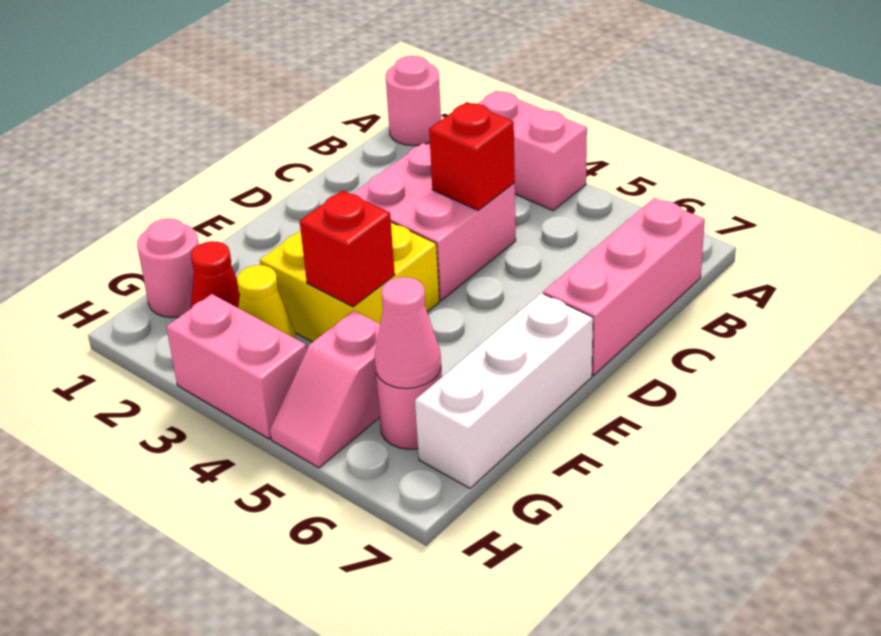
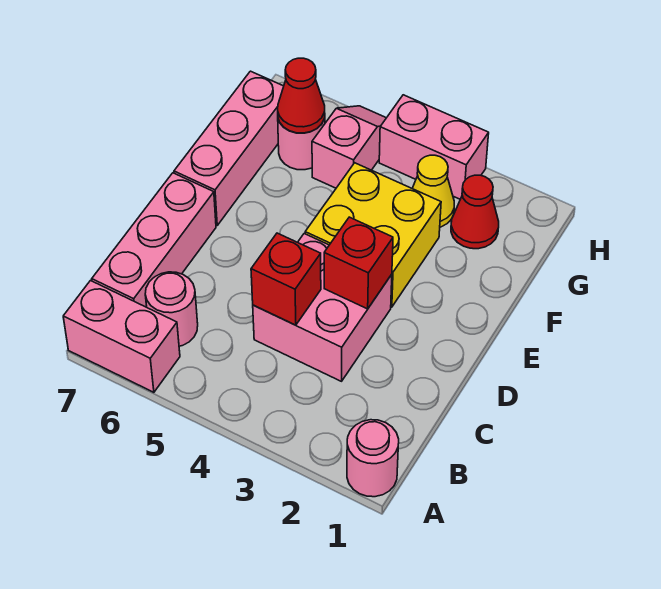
pink 1x2 brick [478,91,587,210] -> pink 1x2 brick moved to [63,281,180,392]
white 1x3 brick [415,293,593,488] -> pink 1x3 brick [174,71,284,225]
red 1x1 brick [300,190,395,307] -> red 1x1 brick moved to [324,217,393,309]
pink 1x1 round brick [137,219,199,318] -> pink 1x1 round brick moved to [145,272,198,346]
pink 1x1 cone [374,277,441,389] -> red 1x1 cone [278,58,325,133]

